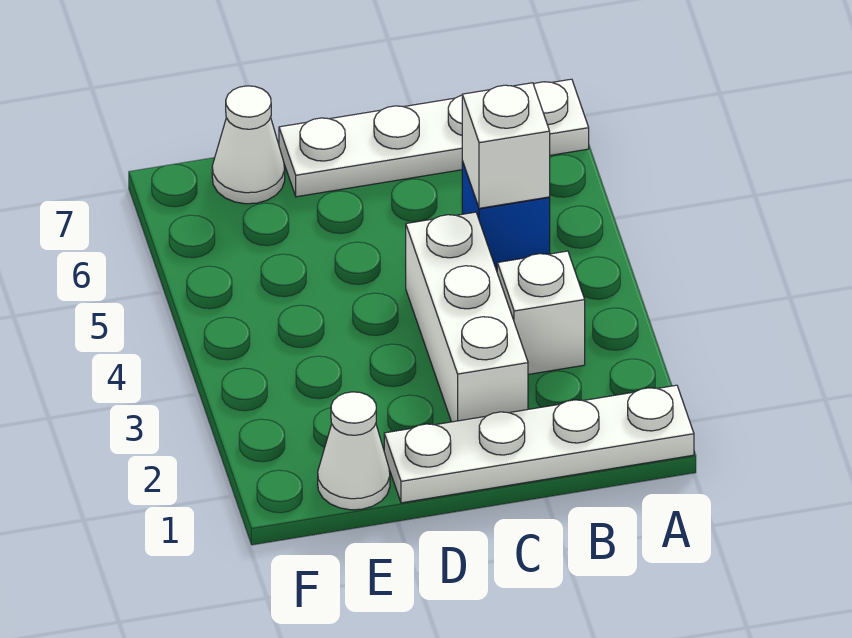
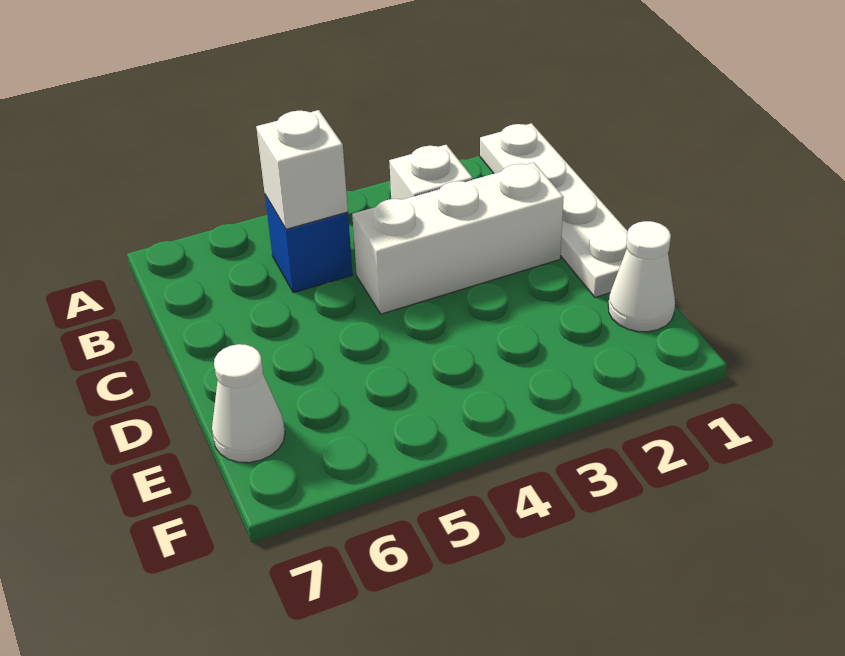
white 1x4 plate [279,79,589,197] -> none

